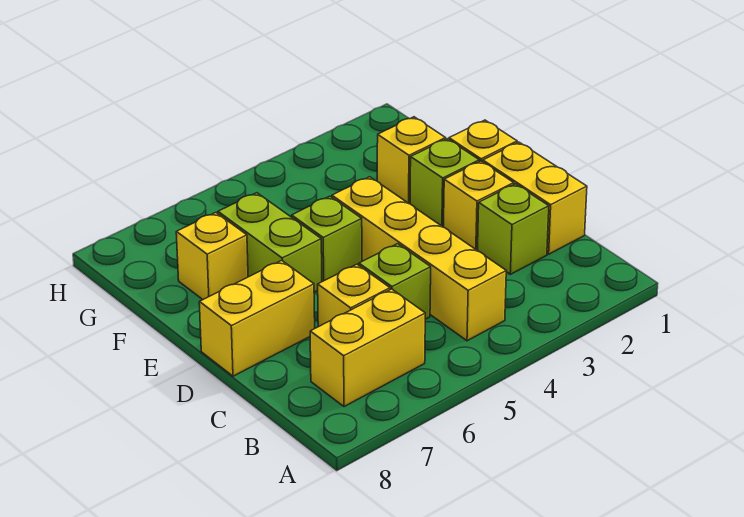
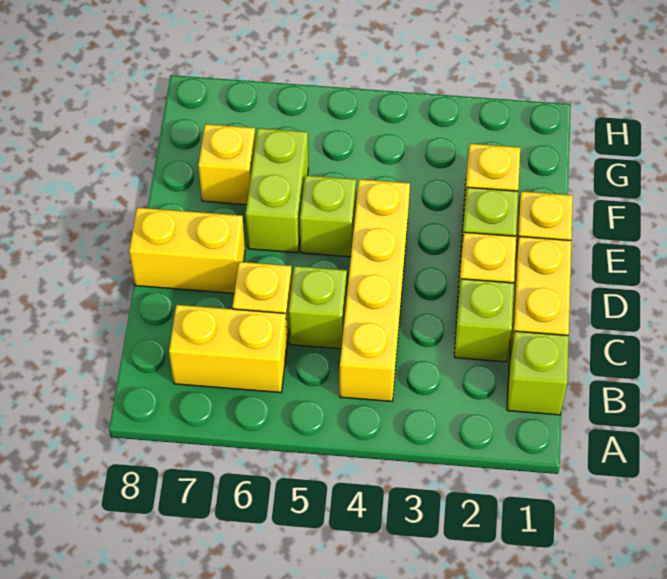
none -> lime 1x1 brick [507,331,569,415]

